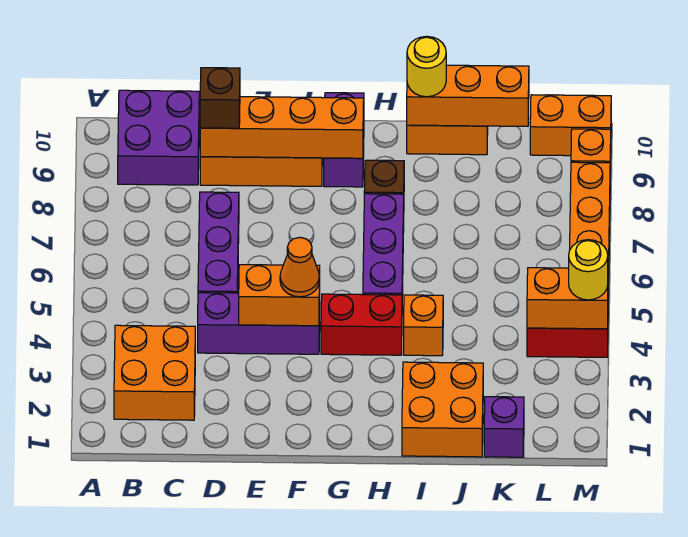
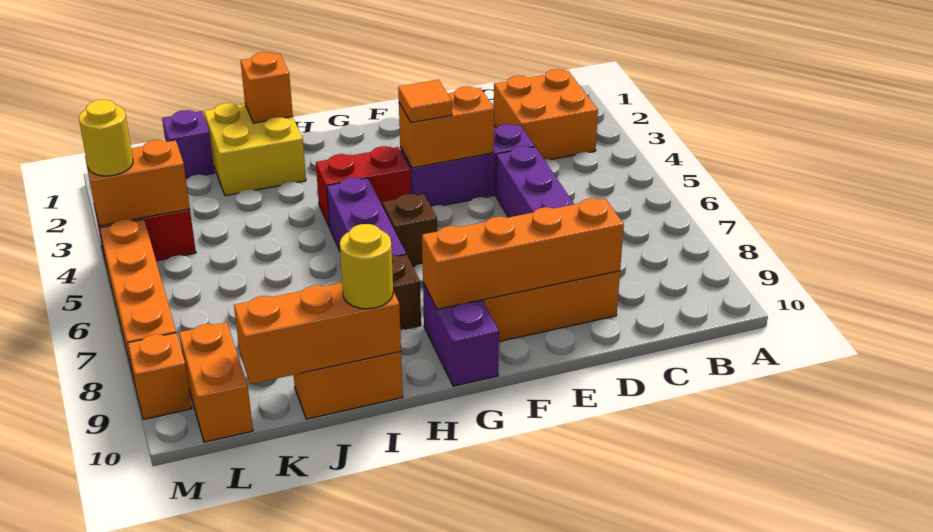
purple 2x2 brick [118,90,199,185] -> none
brown 1x1 brick [200,68,240,128] -> brown 1x1 brick moved to [382,194,437,266]
orange 1x1 cone [280,237,319,297] -> orange 1x1 tile [398,80,452,123]
orange 2x2 brick [402,362,483,457] -> yellow 2x2 brick [204,103,306,196]
orange 1x1 brick [404,295,443,356] -> orange 1x1 brick moved to [241,52,293,123]
orange 1x2 brick [530,95,611,156] -> orange 1x2 brick turned to [179,322,253,442]

